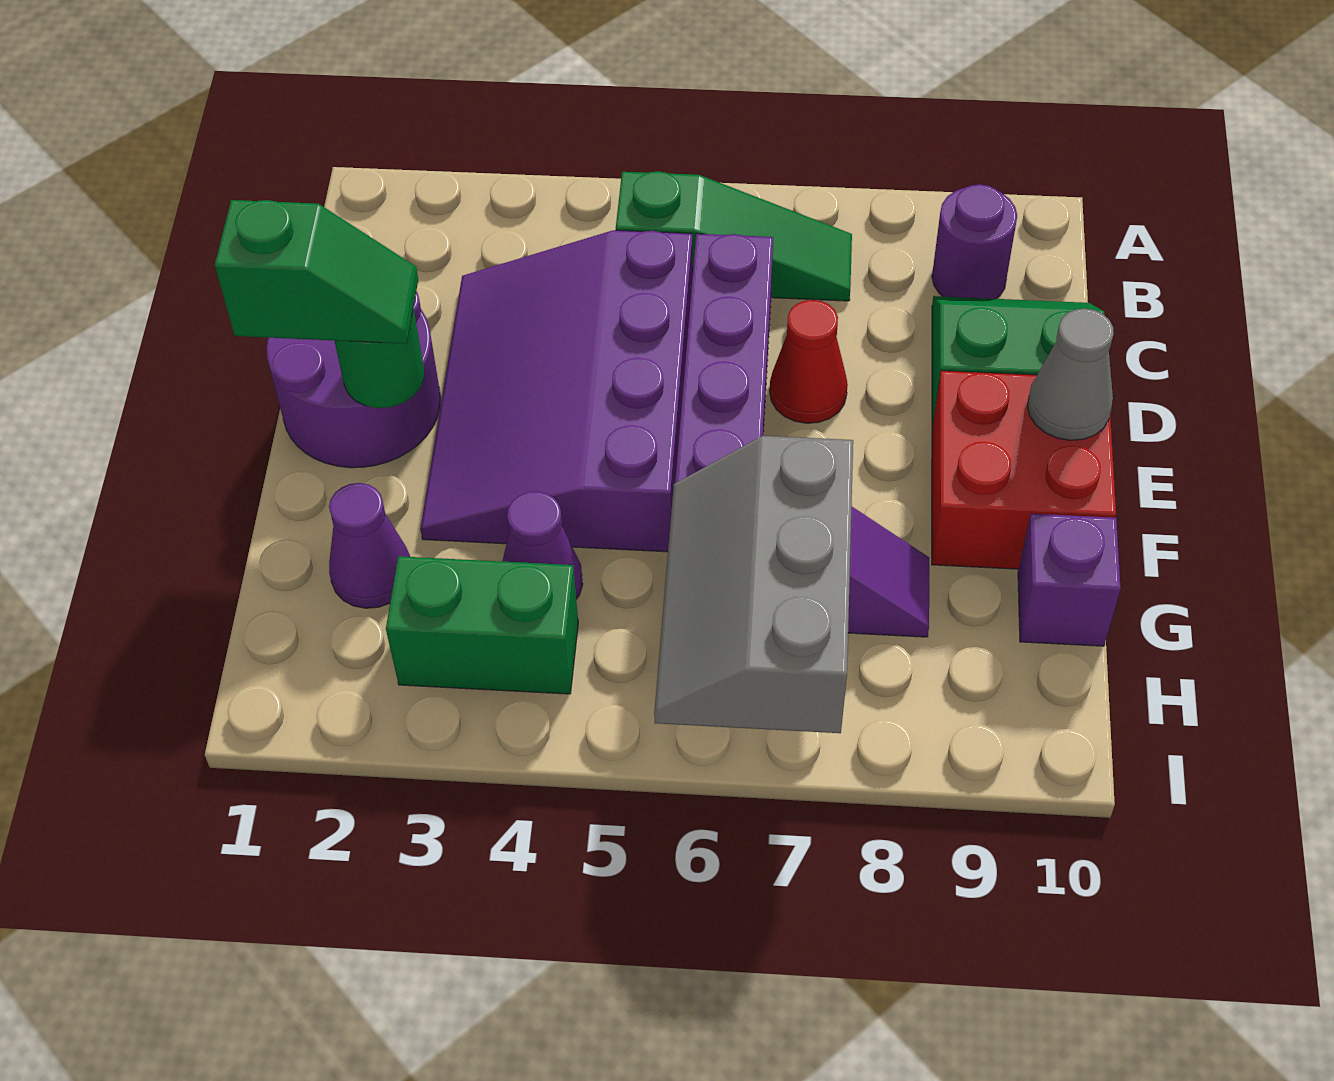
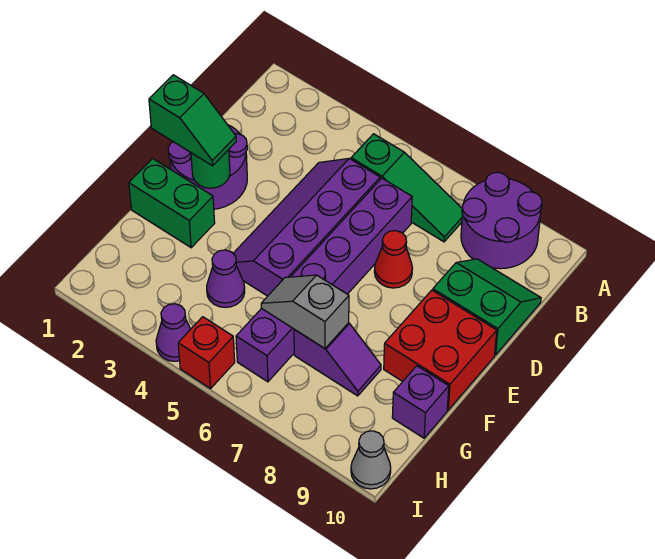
purple 1x1 round brick [932,184,1017,299] -> purple 2x2 round brick [461,172,542,269]
purple 3x4 slope [420,230,693,552] -> purple 2x4 slope [233,159,380,296]
grey 1x1 cone [1027,309,1114,440] -> grey 1x1 cone moved to [351,431,391,489]
purple 1x1 cone [329,483,410,608] -> purple 1x1 cone moved to [156,304,191,361]
grey 2x3 slope [654,436,853,733] -> grey 1x2 slope [261,275,349,348]
green 1x2 brick [386,556,578,694] -> green 1x2 brick moved to [129,159,215,248]
none -> red 1x1 brick [178,317,235,389]

